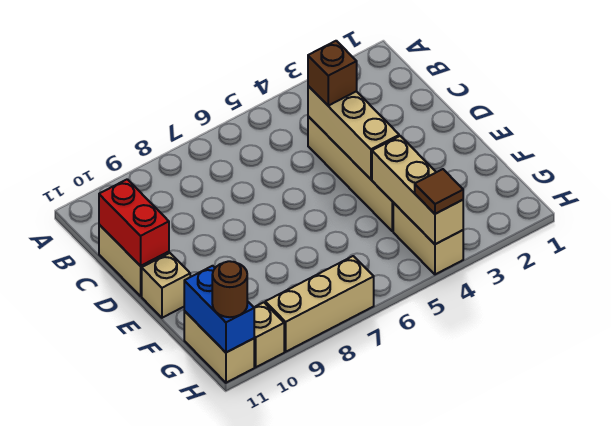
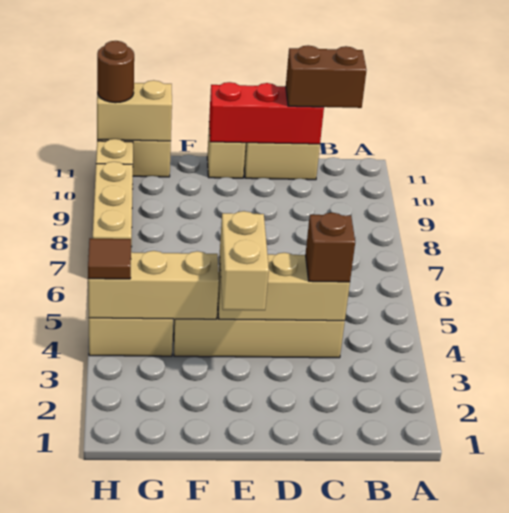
none -> brown 1x2 brick [286,45,367,108]
red 1x2 brick [99,179,169,266] -> red 1x3 brick [209,82,324,144]
none -> tan 1x2 brick [220,211,269,310]
blue 1x2 brick [184,266,254,352] -> tan 1x2 brick [97,80,172,141]

